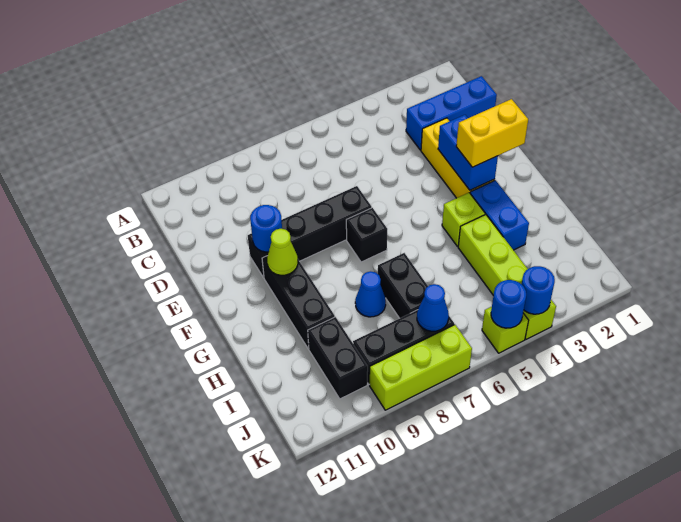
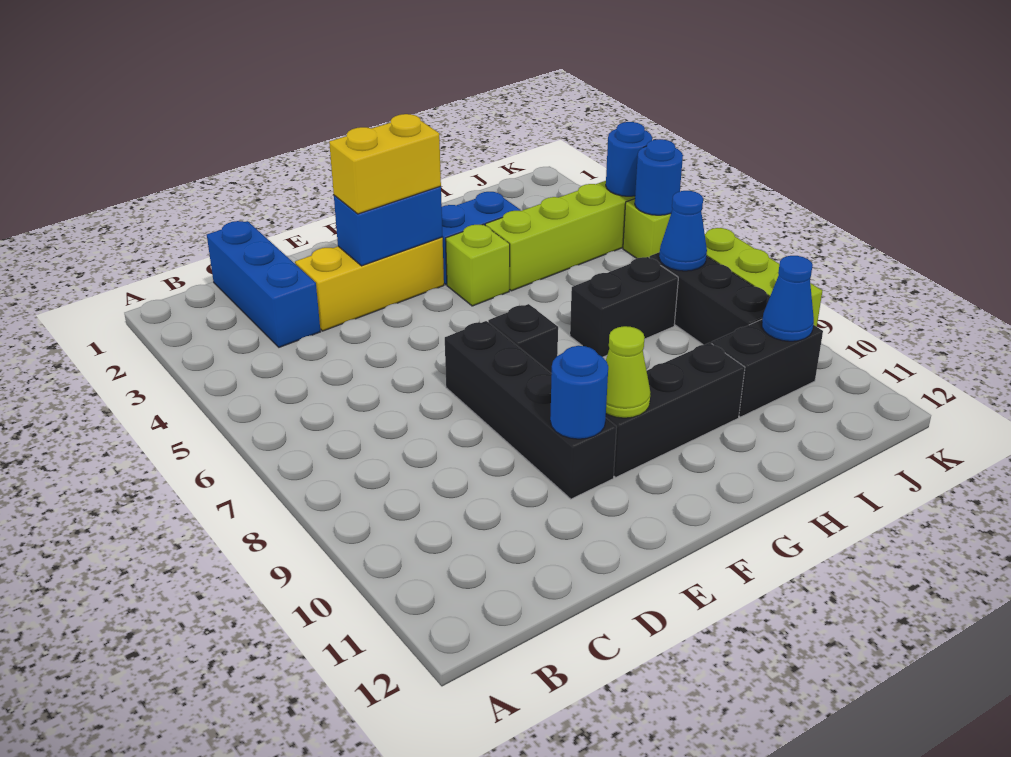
yellow 1x2 brick [456,99,528,167] -> yellow 1x2 brick turned to [329,114,441,214]
blue 1x1 cone [355,271,386,317] -> blue 1x1 cone moved to [762,256,814,341]

